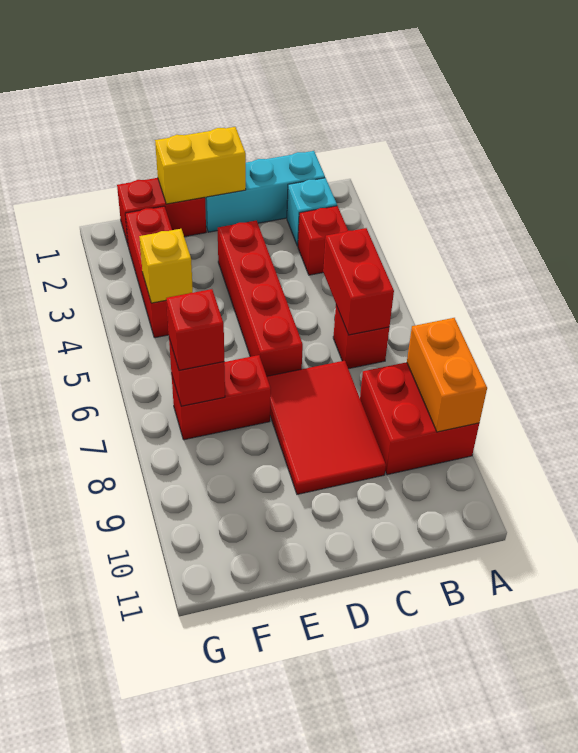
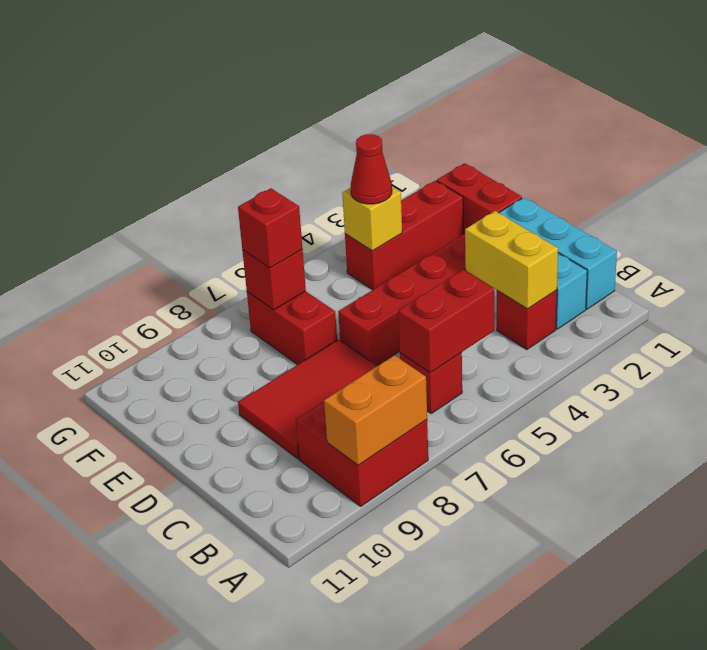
yellow 1x2 brick [155,127,246,204] -> yellow 1x2 brick moved to [465,211,558,309]
none -> red 1x1 cone [351,134,392,204]

